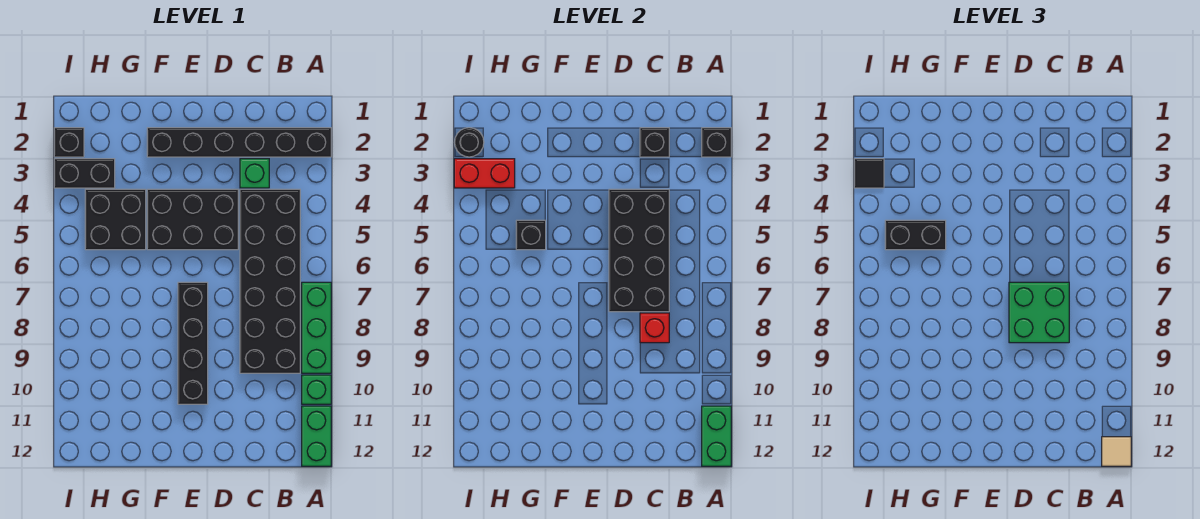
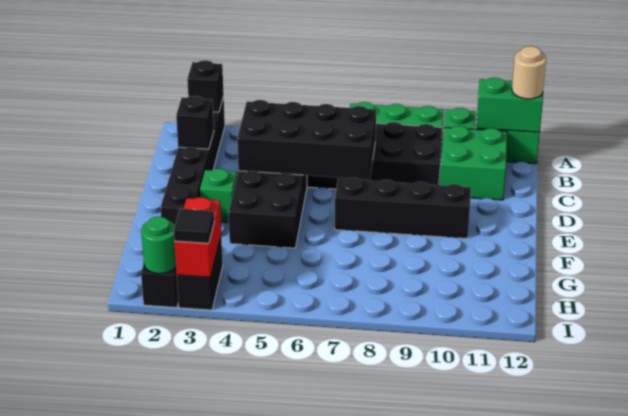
tan 1x1 tile [1102,437,1131,466] -> tan 1x1 round brick [512,46,546,99]
green 1x1 brick [240,159,269,188] -> green 1x1 brick moved to [200,169,237,222]
green 2x2 brick [1009,282,1069,343] -> green 2x2 brick moved to [440,126,507,200]
red 1x1 brick [640,313,669,343] -> none
black 2x2 brick [85,189,146,250] -> none
black 1x1 brick [516,220,546,250] -> none
black 1x2 brick [885,220,946,250] -> none
black 1x1 round brick [454,128,484,157] -> green 1x1 round brick [141,217,176,274]

